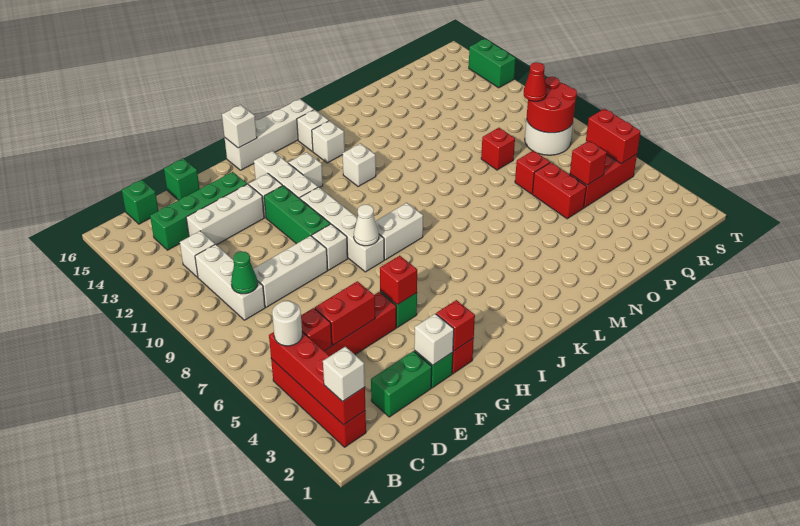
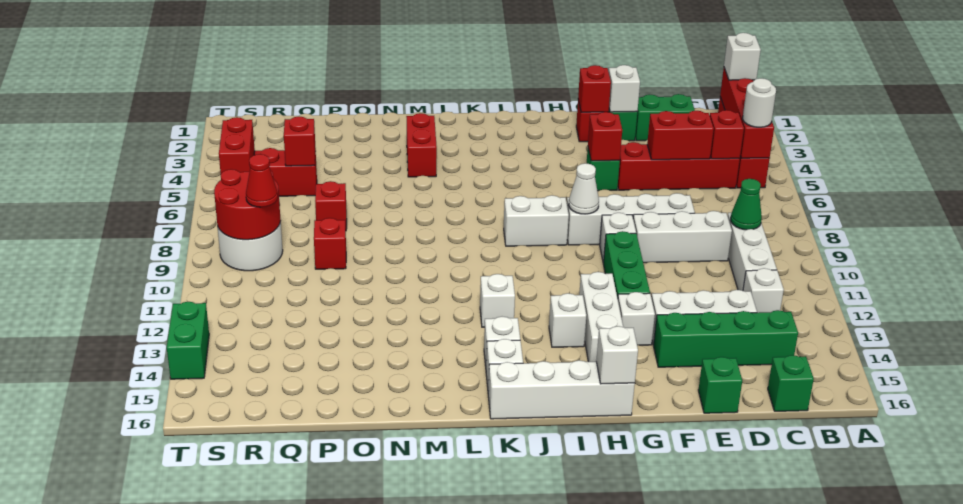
white 1x4 brick [300,187,384,272] -> white 1x4 brick turned to [567,193,695,245]
red 1x2 brick [532,163,586,219] -> red 1x2 brick moved to [406,113,437,177]

